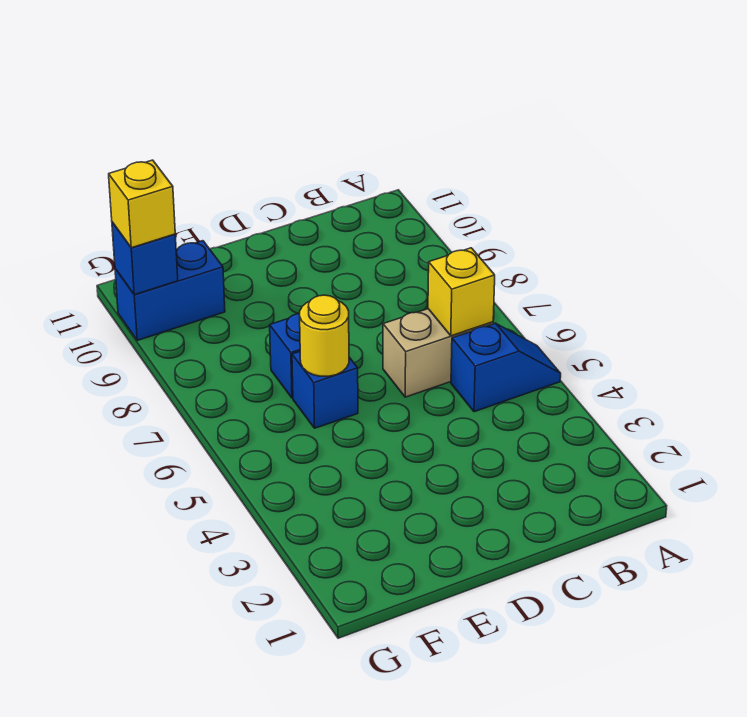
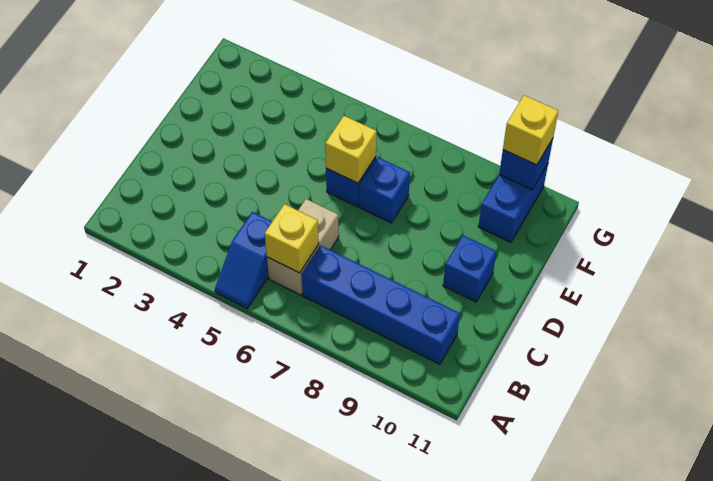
none -> blue 1x4 brick [301,245,460,364]
none -> blue 1x1 brick [443,235,496,302]
yellow 1x1 round brick [300,295,349,376] -> yellow 1x1 brick [325,116,377,183]

